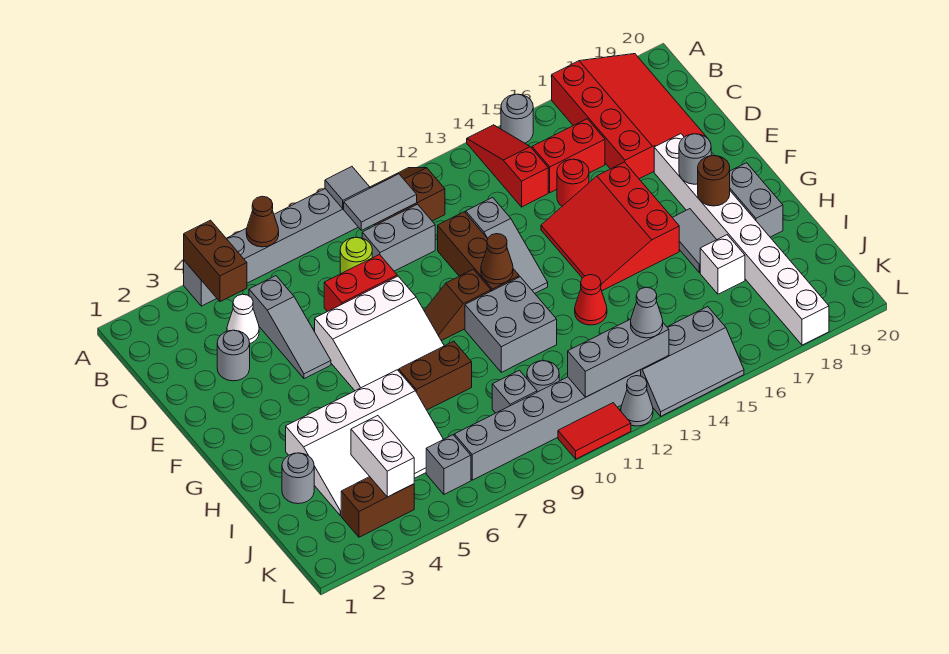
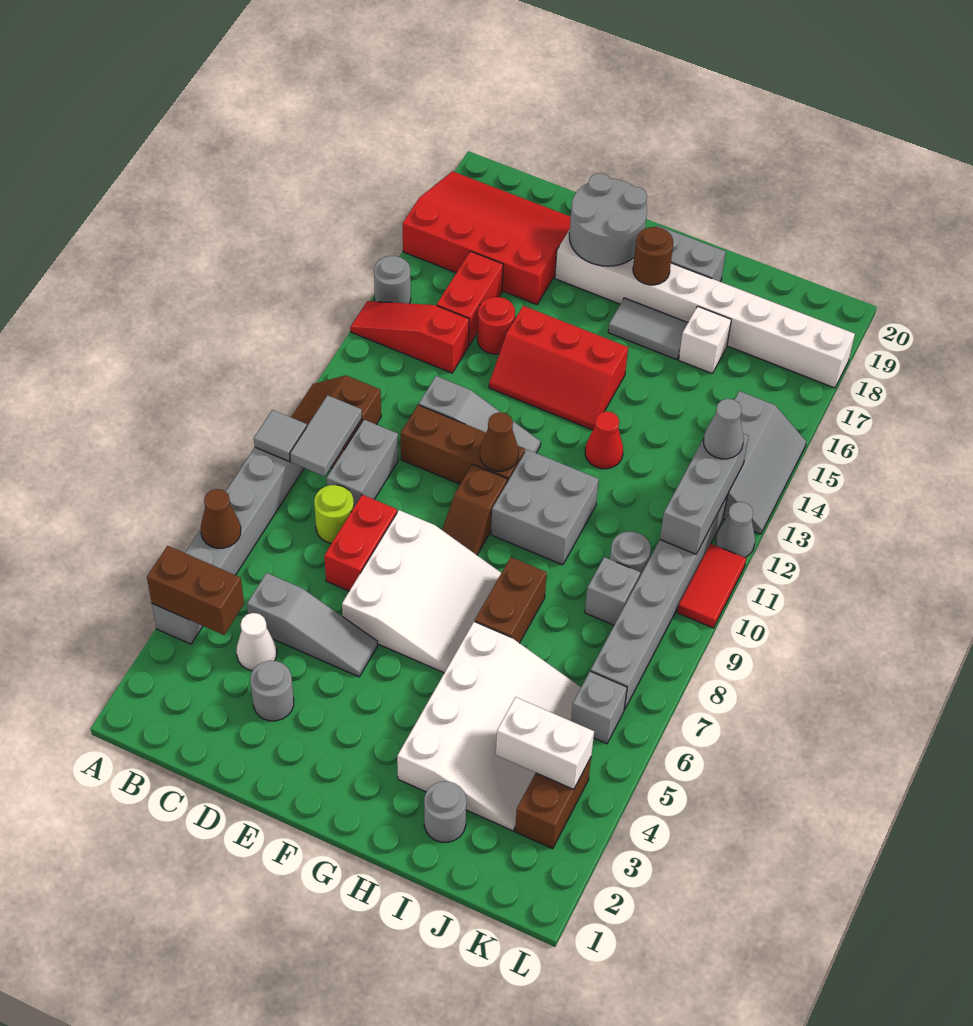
red 3x3 slope [541,162,679,291] -> red 2x3 slope [489,306,628,430]
grey 1x1 round brick [679,134,711,184] -> grey 2x2 round brick [569,173,647,266]

